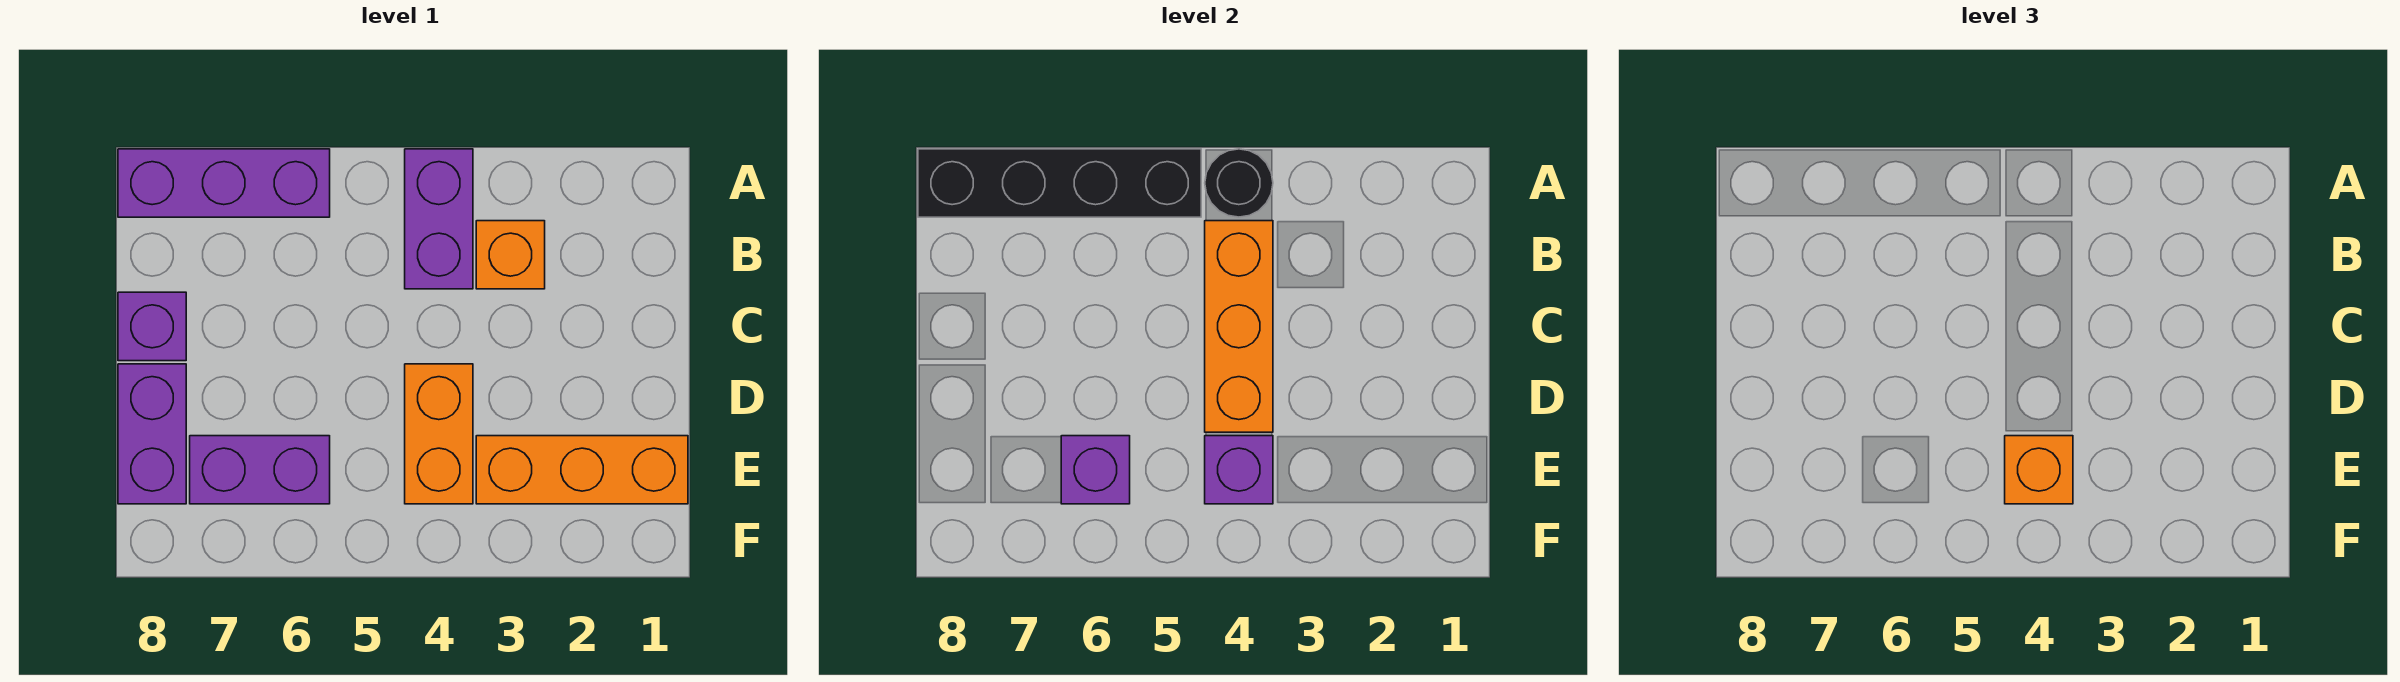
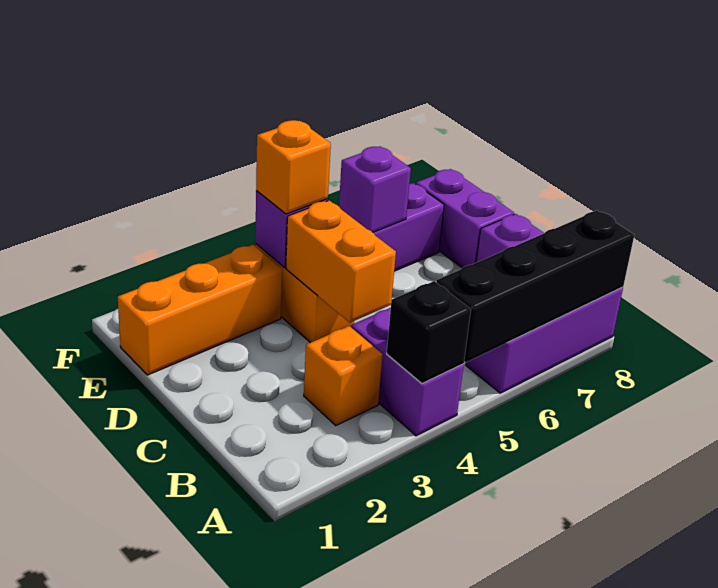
black 1x1 round brick [1205,149,1273,217] -> black 1x1 brick [387,281,471,384]
orange 1x3 brick [1205,221,1273,432] -> orange 1x2 brick [286,200,396,323]

